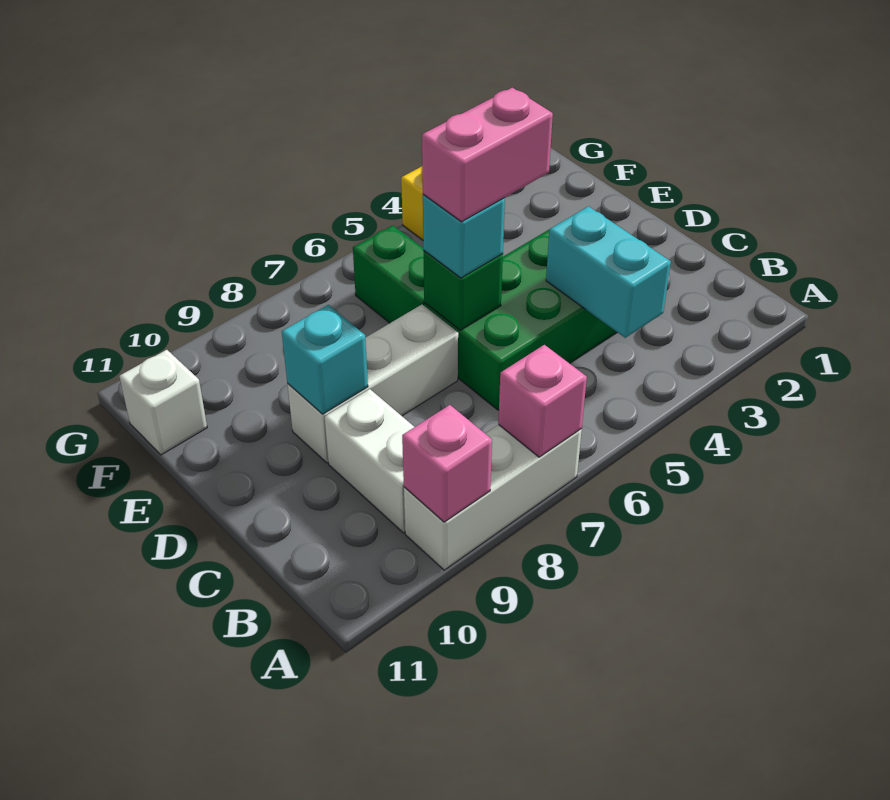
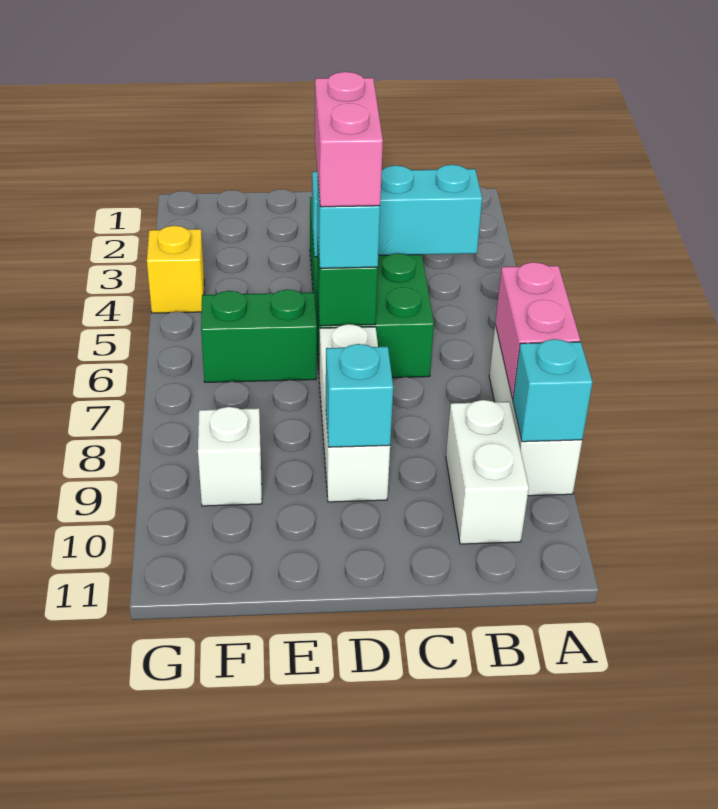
pink 1x1 brick [498,345,587,457] -> pink 1x2 brick [495,262,580,399]
pink 1x1 brick [402,405,492,522] -> cyan 1x1 brick [513,339,593,442]
cyan 1x2 brick [546,206,671,338] -> cyan 1x3 brick [312,165,482,257]
white 1x2 brick [325,389,414,533] -> white 1x2 brick turned to [446,400,529,544]
white 1x1 brick [119,350,207,455] -> white 1x1 brick moved to [198,407,262,506]

